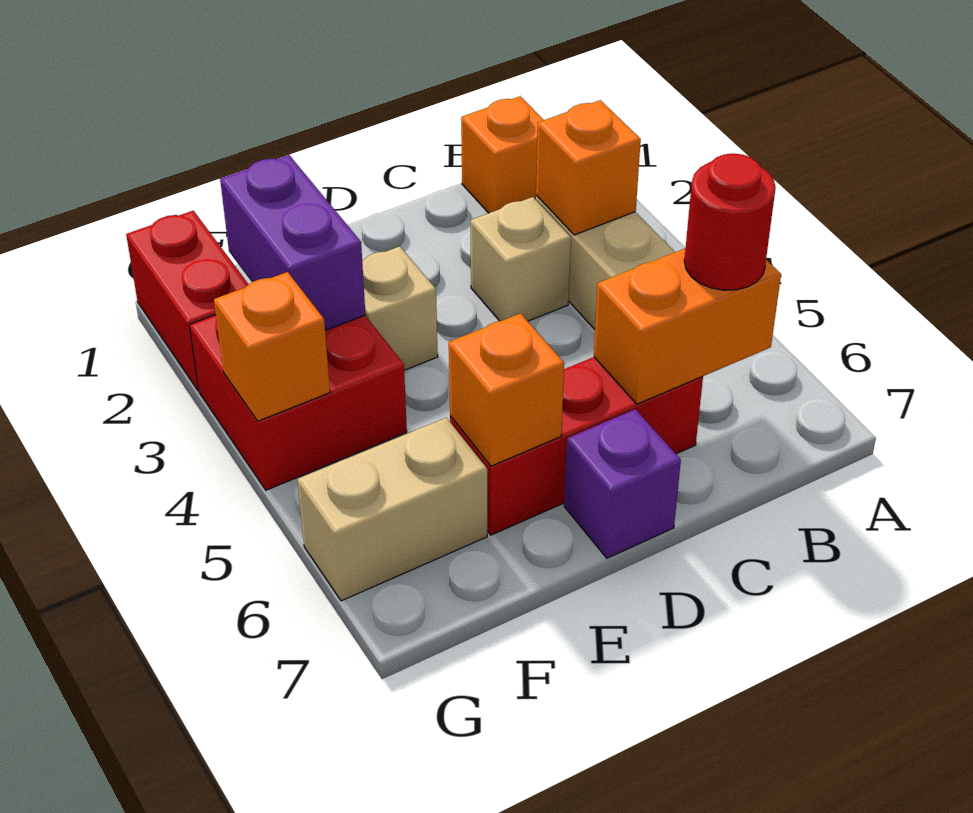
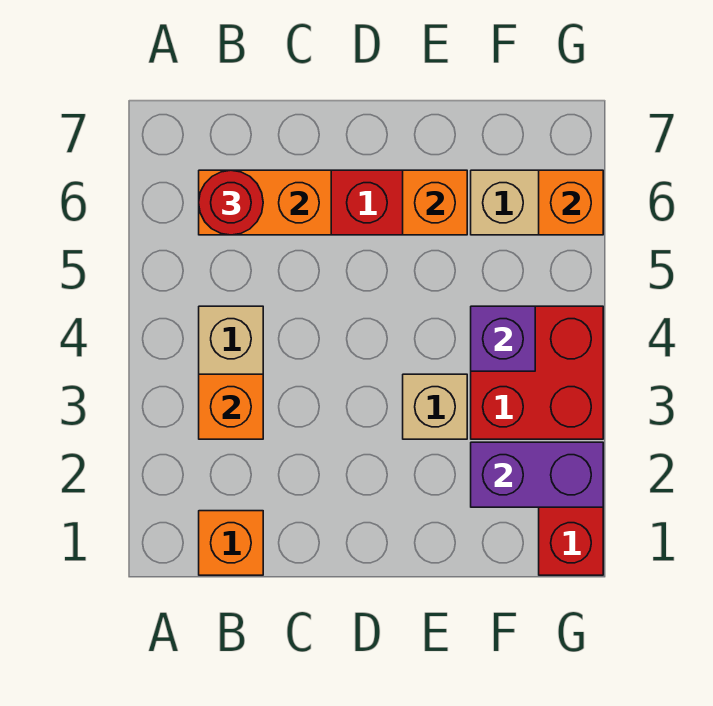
tan 1x1 brick [471,197,571,321] -> none
purple 1x1 brick [564,409,681,558] -> purple 1x1 brick moved to [471,306,535,371]
purple 1x2 brick [220,155,365,330] -> purple 1x2 brick turned to [471,442,603,507]
orange 1x1 brick [214,272,330,421] -> orange 1x1 brick moved to [539,170,603,235]

